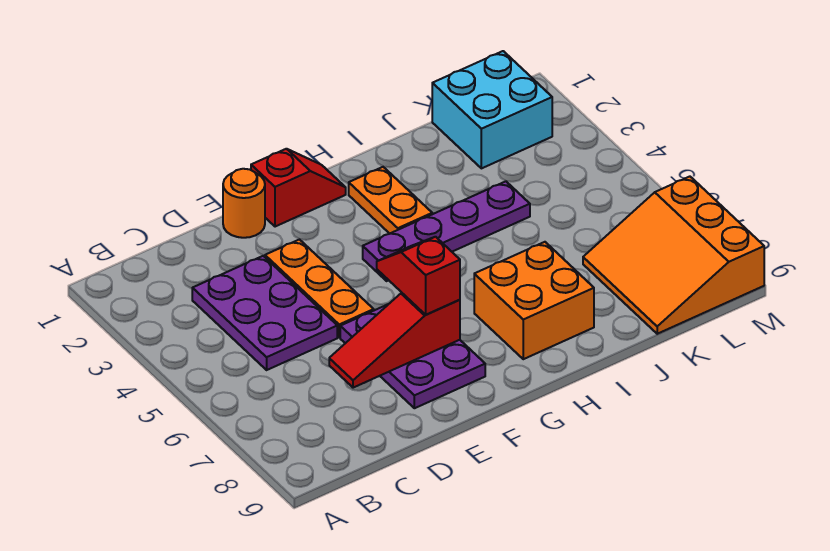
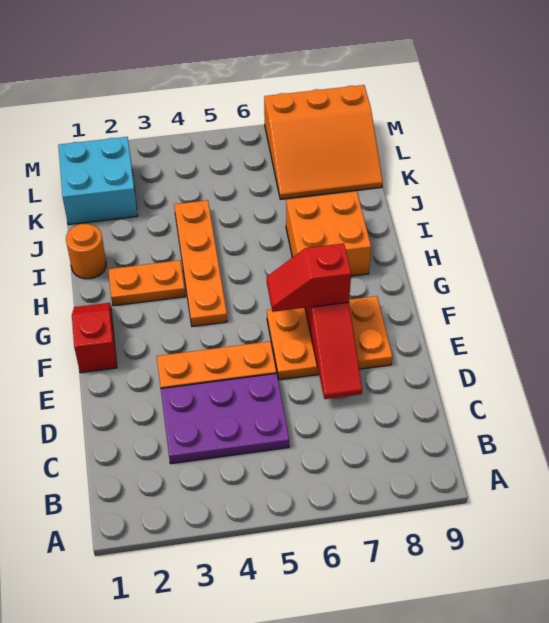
orange 1x1 round brick [223,169,265,238] -> orange 1x1 round brick moved to [66,224,106,279]
purple 2x3 plate [340,305,485,408] -> orange 2x3 plate [267,296,393,380]
purple 1x4 plate [363,181,530,281] -> orange 1x4 plate [174,200,227,327]

